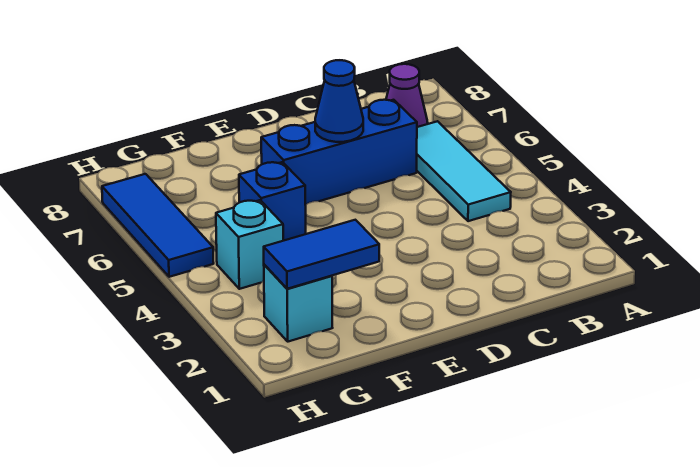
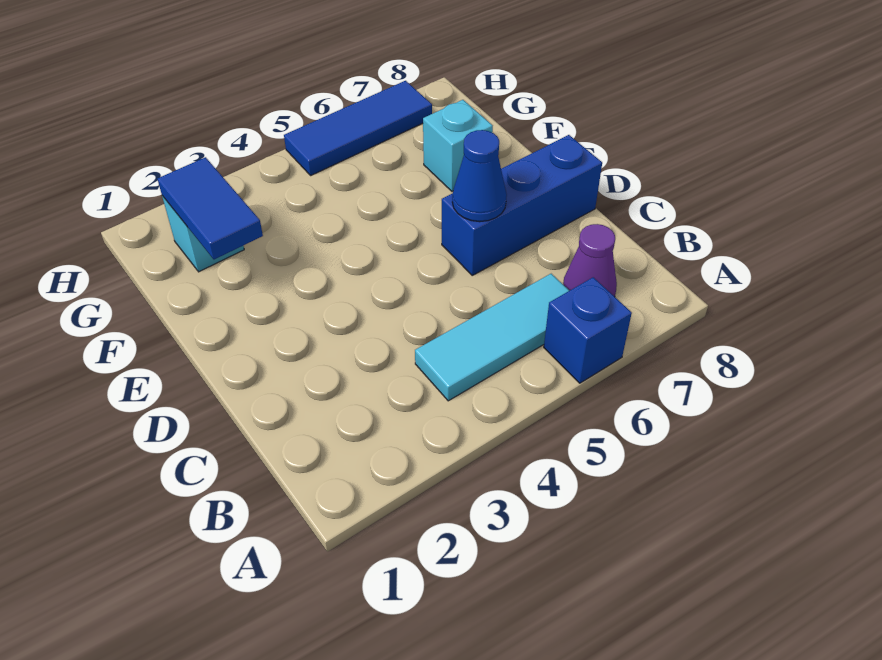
blue 1x3 brick [261,100,417,205] -> blue 1x3 brick turned to [442,135,602,275]
blue 1x1 brick [239,162,306,241] -> blue 1x1 brick moved to [544,277,632,383]
cyan 1x1 brick [216,200,283,289] -> cyan 1x1 brick moved to [423,100,493,191]

